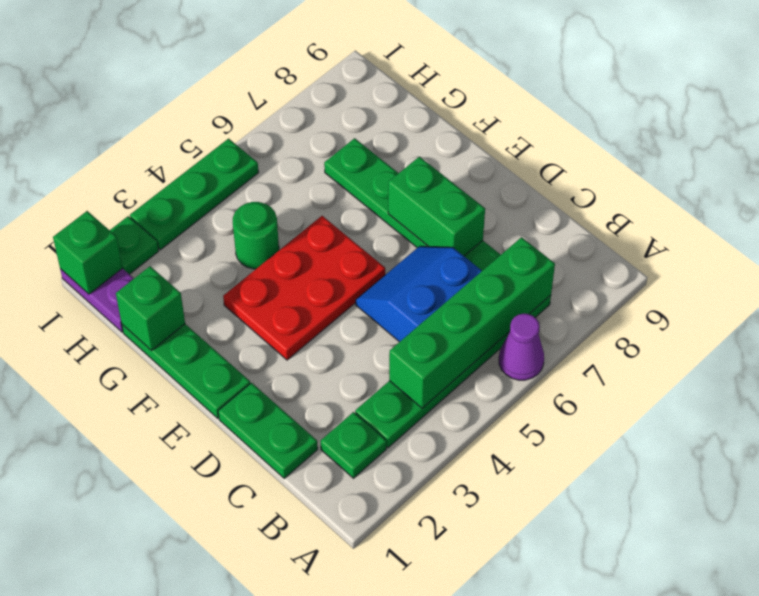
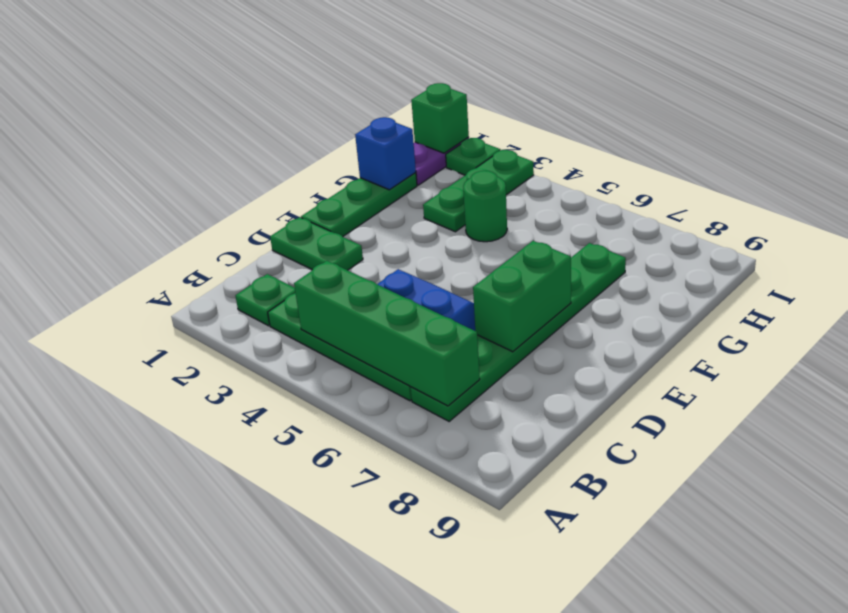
purple 1x1 cone [499,314,544,380] -> none
green 1x2 plate [218,383,318,478] -> green 1x2 plate turned to [270,217,363,270]
red 2x3 plate [223,216,385,360] -> none
green 1x1 brick [116,266,185,351] -> blue 1x1 brick [355,117,416,190]
green 1x3 plate [130,139,259,250] -> green 1x3 plate turned to [423,150,534,232]

